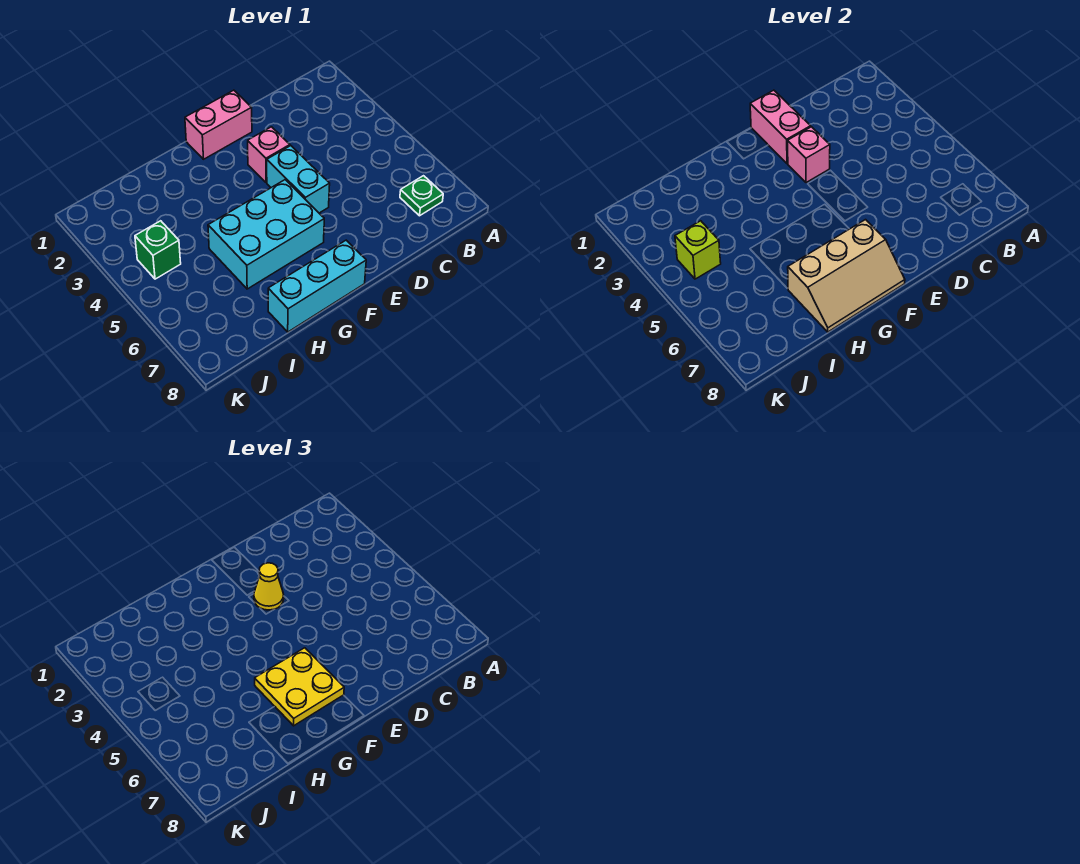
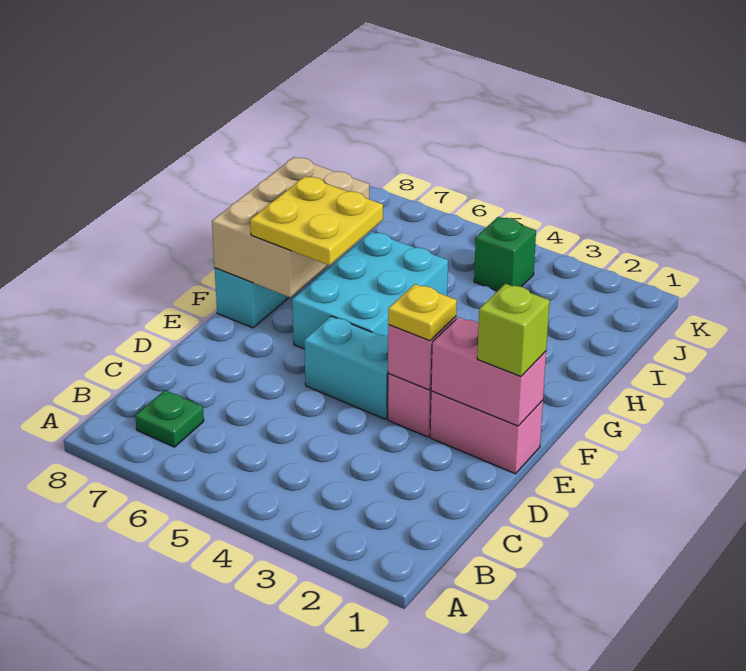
pink 1x2 brick [185,90,252,159] -> pink 1x2 brick turned to [430,391,543,474]
yellow 1x1 cone [254,563,284,610] -> yellow 1x1 plate [388,284,457,341]
tan 2x3 slope [788,220,905,332] -> tan 2x3 brick [212,157,369,297]
lime 1x1 brick [675,221,721,279] -> lime 1x1 brick moved to [477,284,550,376]

